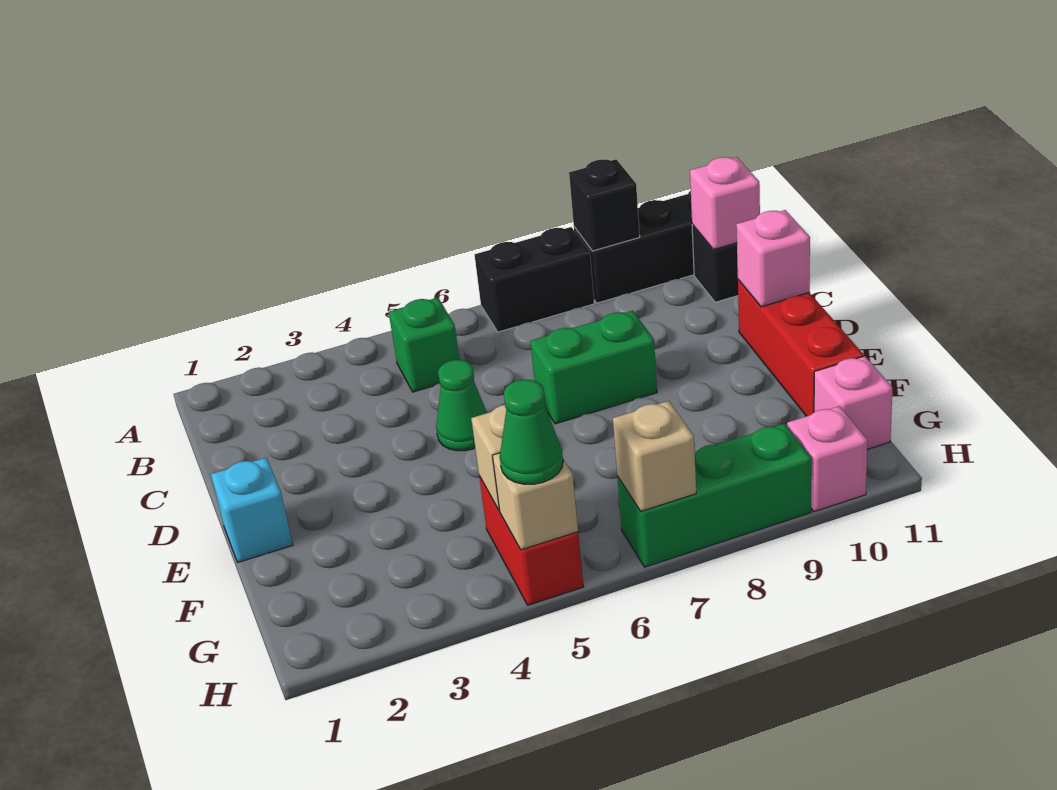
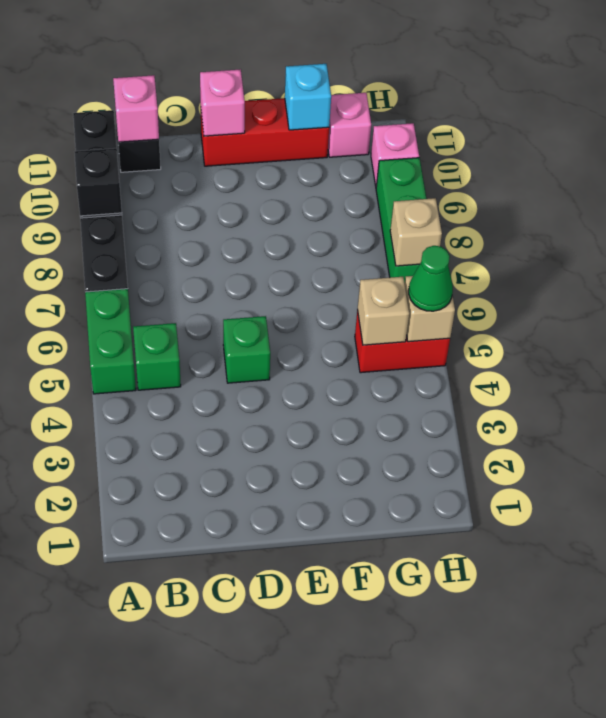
green 1x1 cone [436,360,487,451] -> green 1x1 brick [223,316,270,383]
green 1x2 brick [530,311,657,424] -> green 1x2 brick moved to [85,289,136,394]
cyan 1x1 brick [211,458,293,562] -> cyan 1x1 brick moved to [285,64,331,130]

